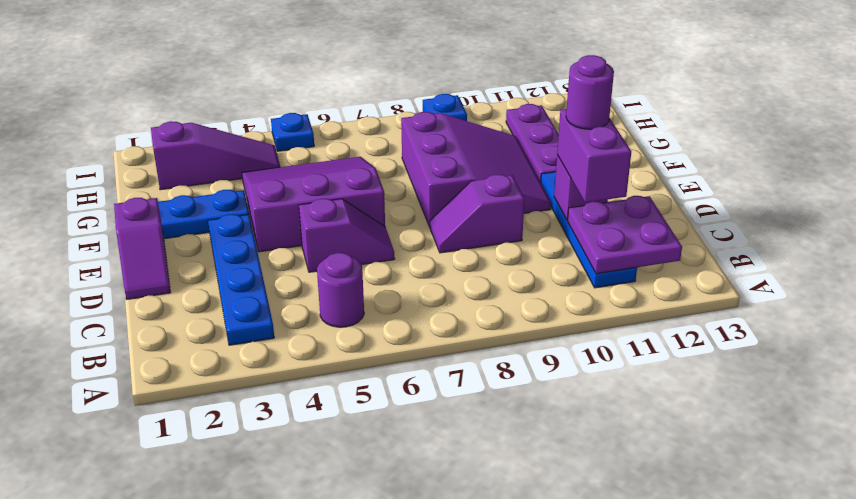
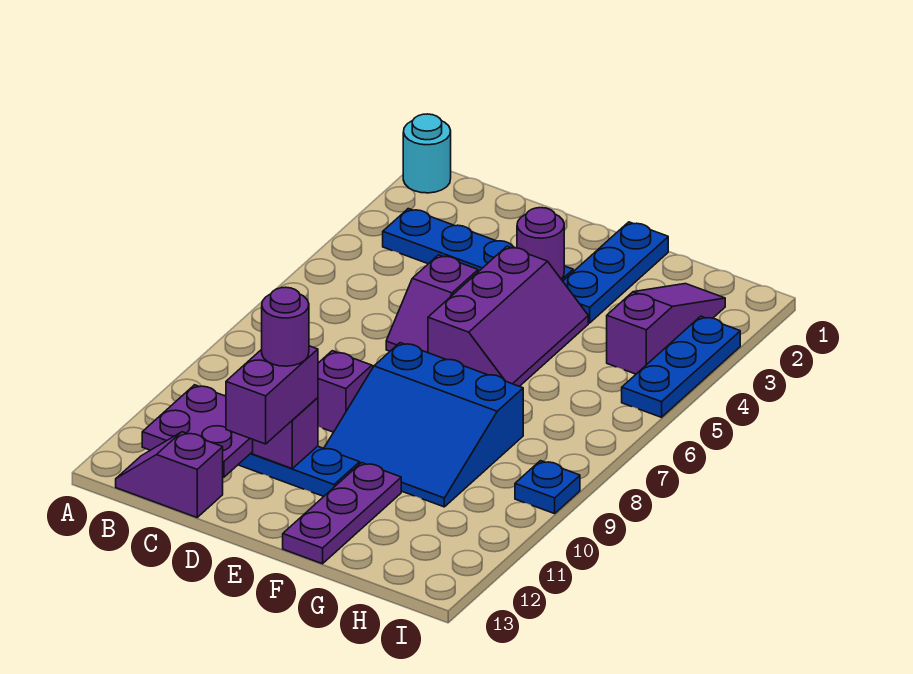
none -> cyan 1x1 round brick [403,114,451,193]
purple 1x1 round brick [317,253,364,327] -> purple 1x1 round brick moved to [517,208,564,279]
purple 1x2 brick [557,109,631,203] -> purple 1x2 brick turned to [226,346,318,444]
purple 1x2 slope [114,198,171,299] -> purple 1x2 slope moved to [116,432,223,517]
purple 3x3 slope [242,157,385,252] -> purple 2x3 slope [428,246,588,386]
purple 3x3 slope [401,112,551,227] -> blue 3x3 slope [324,343,523,507]
purple 1x3 plate [506,104,559,182] -> purple 1x3 plate turned to [283,463,401,564]
purple 1x3 slope [151,121,280,190] -> purple 1x3 slope turned to [607,284,725,374]
blue 1x1 plate [271,113,314,151] -> blue 1x3 plate [622,316,740,417]

